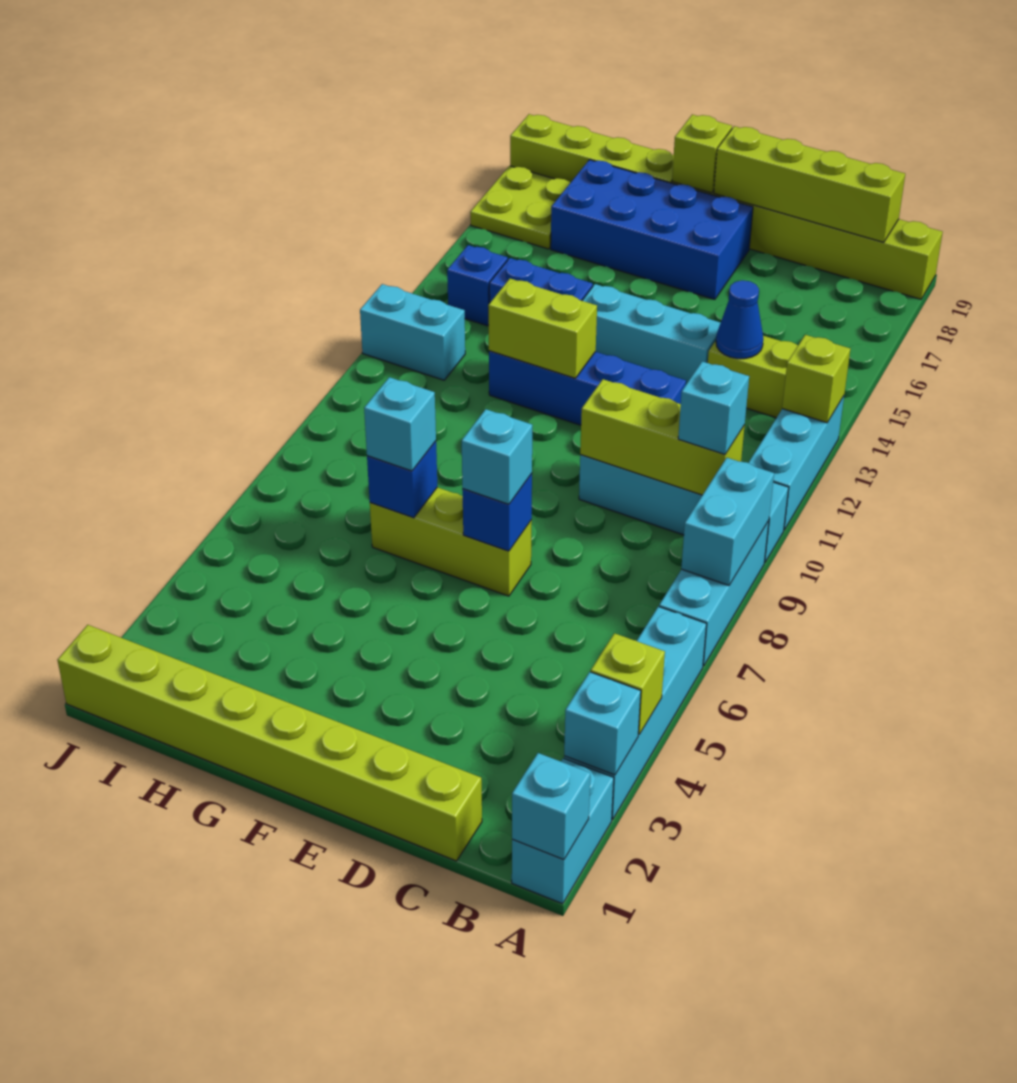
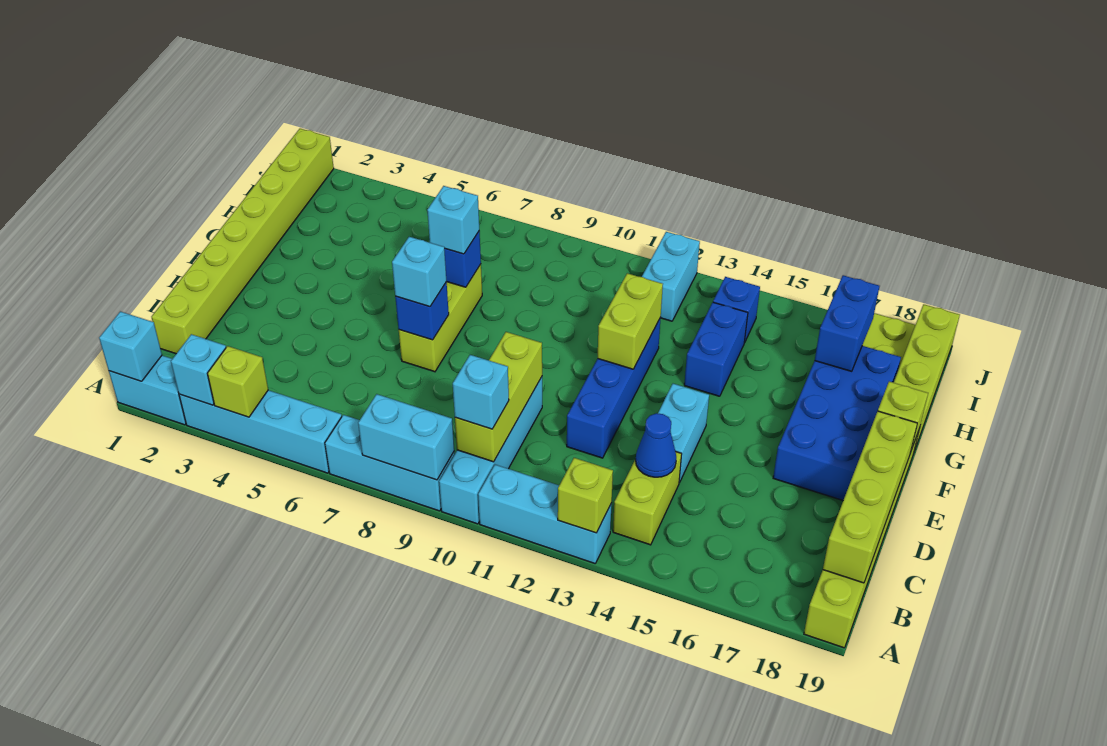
cyan 1x3 brick [582,284,721,384] -> cyan 1x2 brick [658,384,709,483]
none -> blue 1x2 brick [815,275,879,371]

